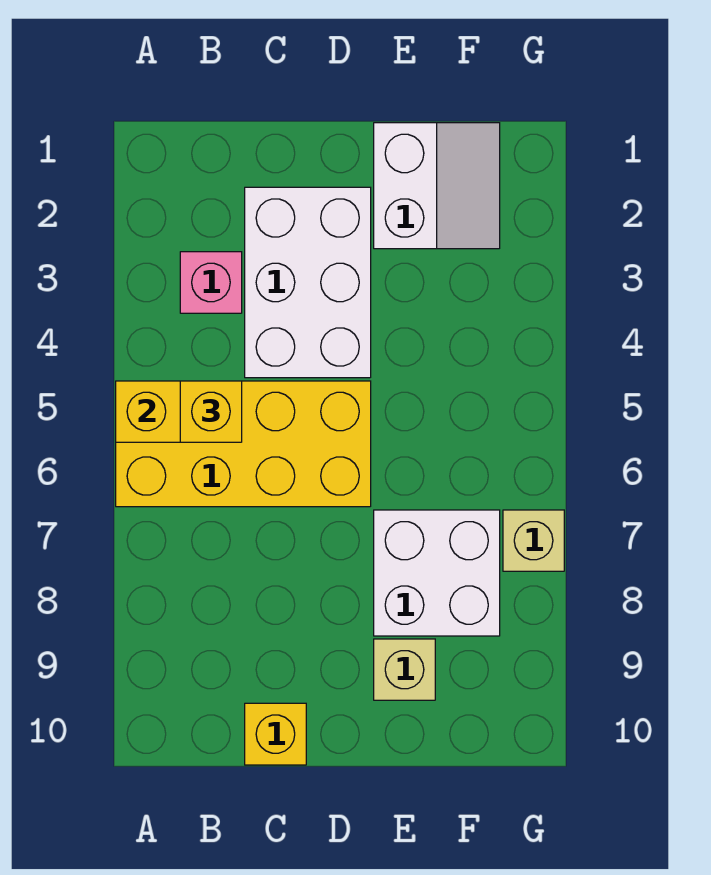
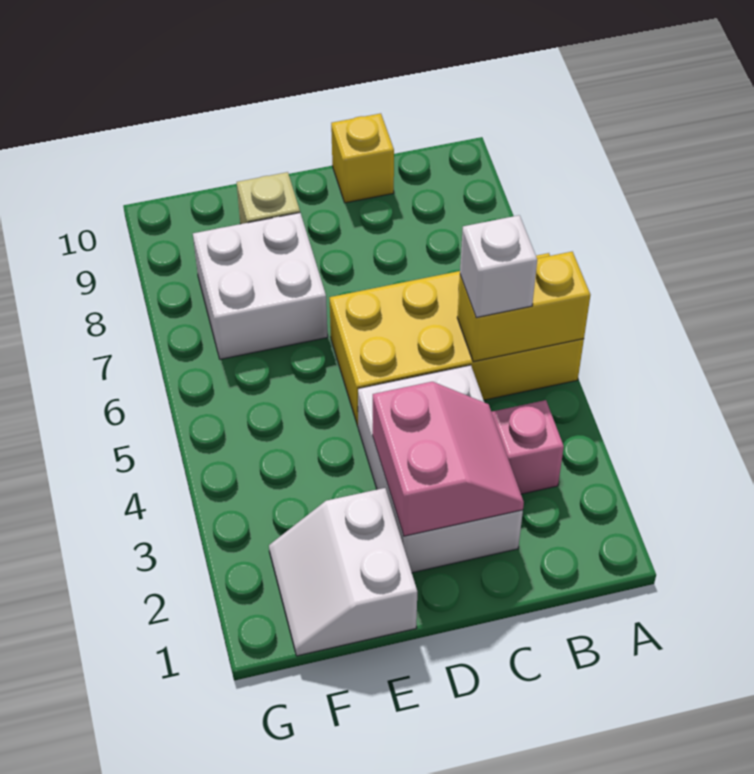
yellow 1x1 brick [180,381,242,442] -> white 1x1 brick [460,215,537,318]
none -> pink 2x2 slope [373,382,524,536]
tan 1x1 brick [503,510,564,571] -> none

